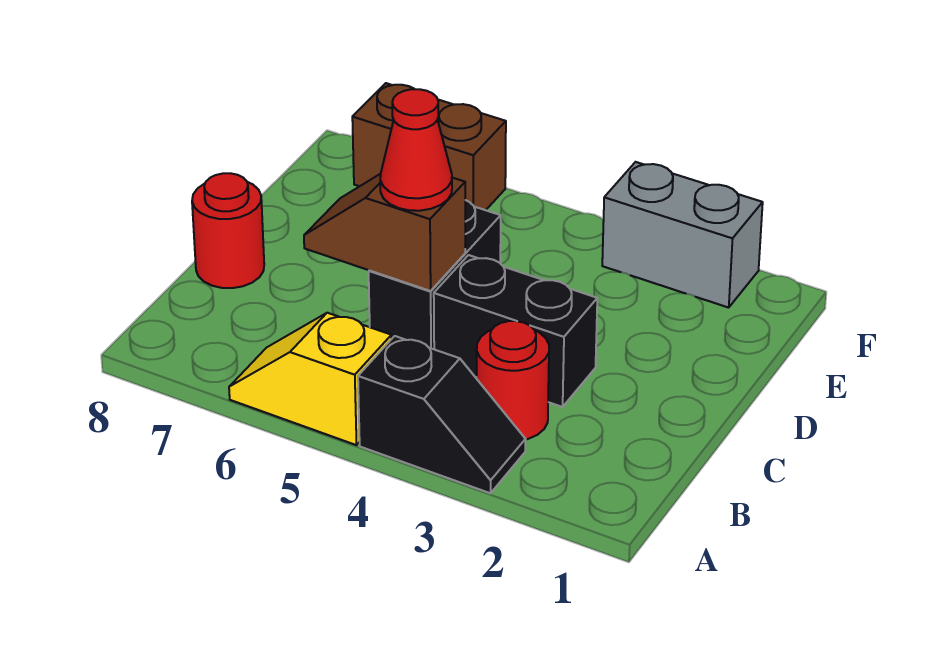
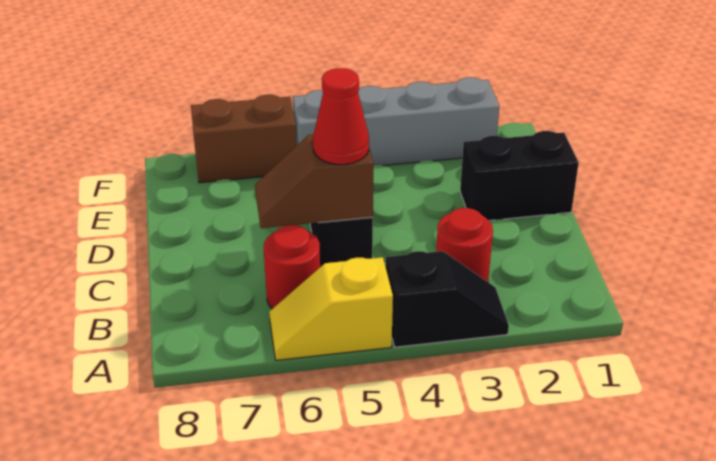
black 1x2 brick [434,255,597,407] -> black 1x2 brick moved to [460,131,579,221]
red 1x1 round brick [192,173,264,288] -> red 1x1 round brick moved to [264,225,320,309]
grey 1x2 brick [602,162,763,308] -> grey 1x4 brick [293,77,499,166]

